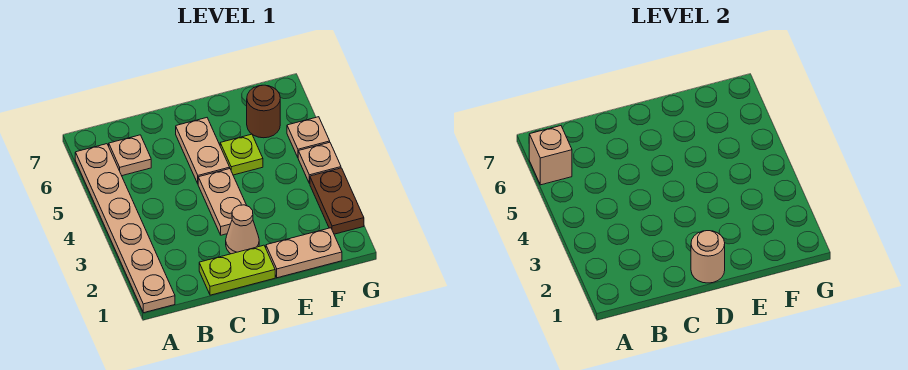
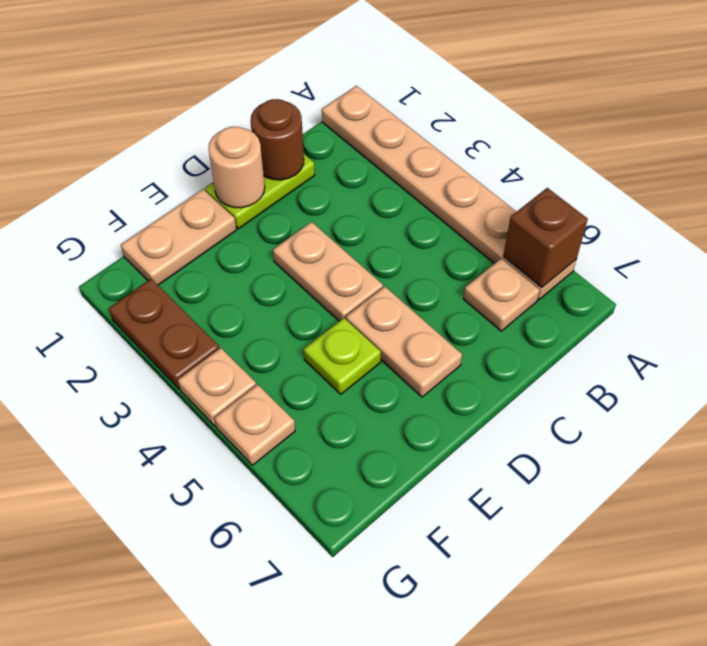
tan 1x1 brick [529,126,572,185] -> brown 1x1 brick [503,188,588,288]
tan 1x1 cone [226,205,259,254] -> none
brown 1x1 round brick [247,85,280,138] -> brown 1x1 round brick moved to [250,99,304,180]

